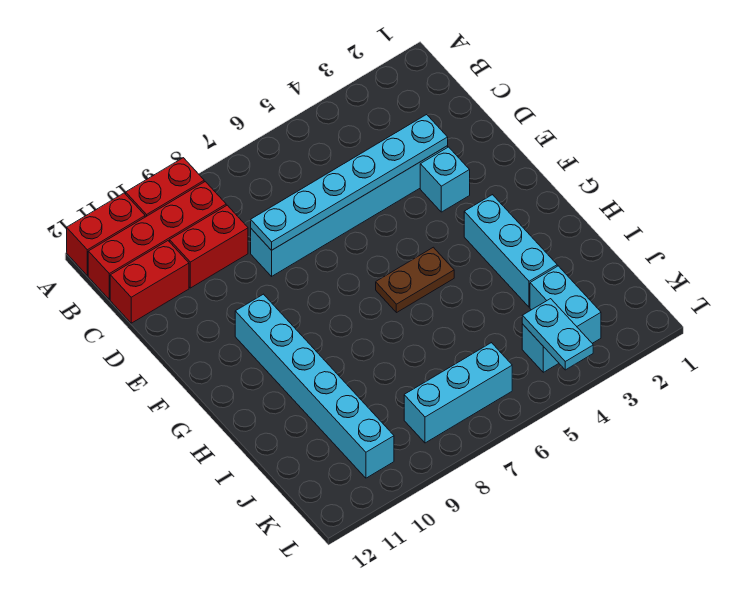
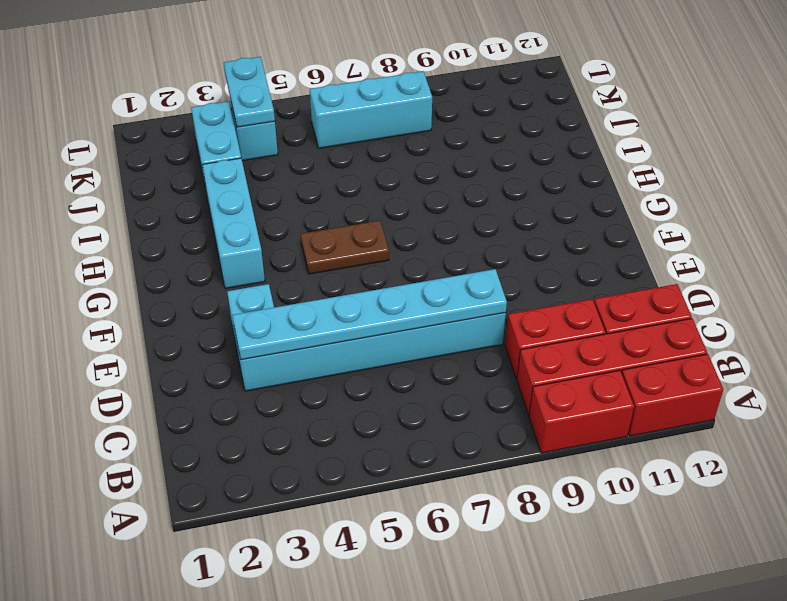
cyan 1x6 brick [235,294,394,478] -> none

